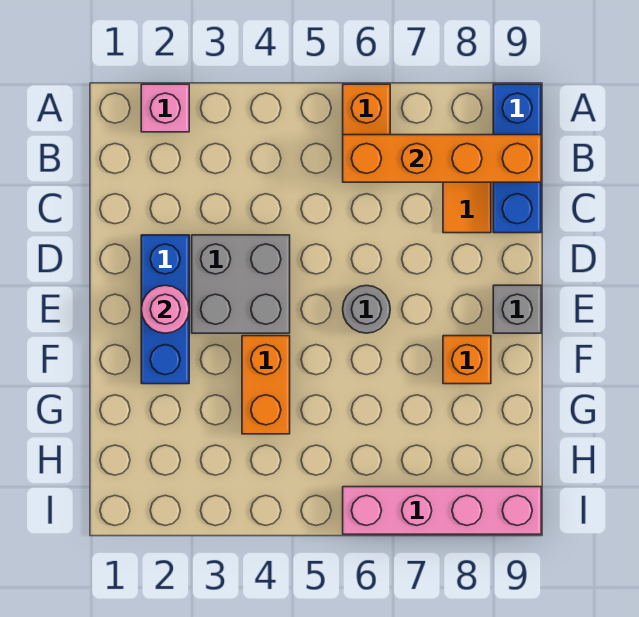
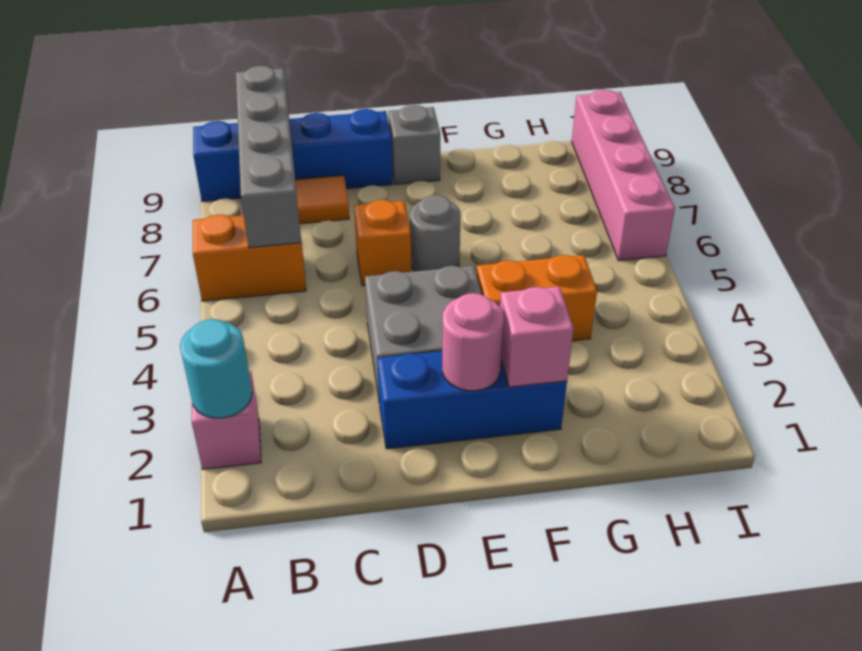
none -> cyan 1x1 round brick [180,319,252,418]
blue 1x3 brick [493,84,541,233] -> blue 1x4 brick [193,109,393,202]
orange 1x4 brick [343,135,541,182] -> grey 1x4 brick [236,66,301,248]
none -> pink 1x1 brick [500,287,574,387]
orange 1x1 brick [443,336,491,384] -> orange 1x1 brick moved to [354,200,411,286]

